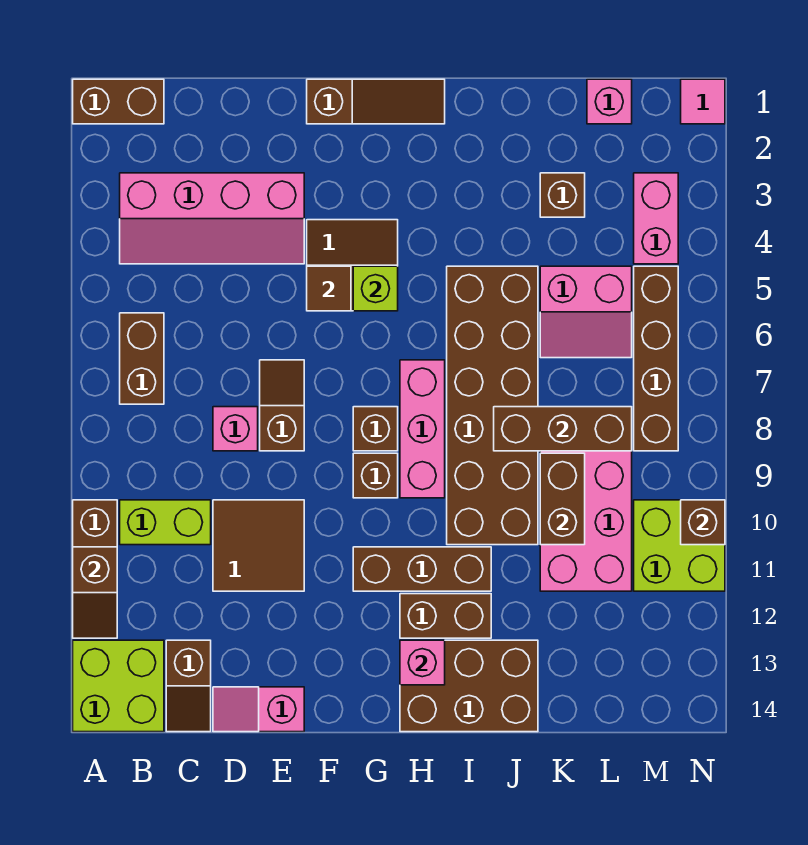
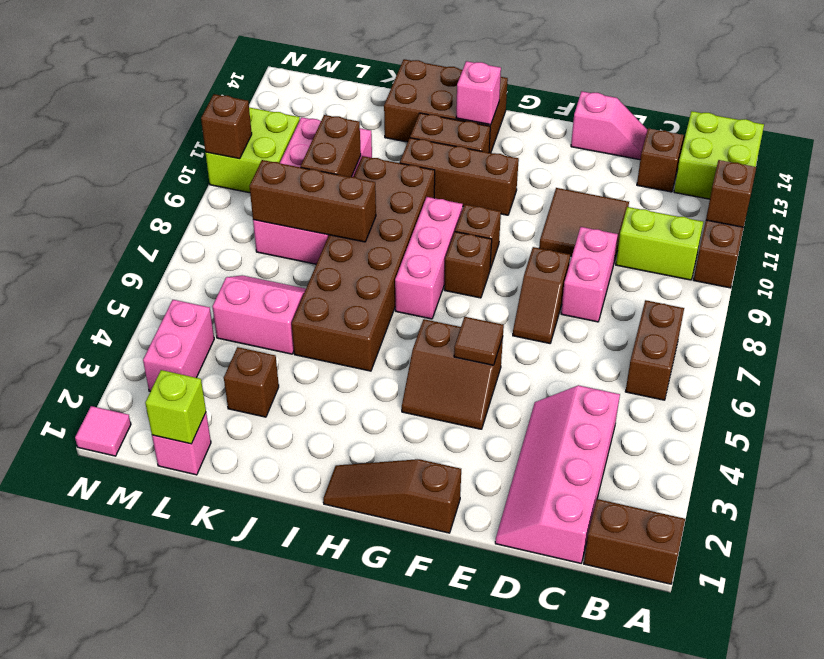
pink 2x4 slope [120,173,304,264] -> pink 2x4 slope turned to [495,385,620,563]
pink 1x1 brick [213,407,258,451] -> pink 1x2 brick [561,227,618,322]
lime 1x1 brick [353,266,398,311] -> lime 1x1 brick moved to [145,370,206,444]
brown 1x4 brick [634,266,678,451] -> none

